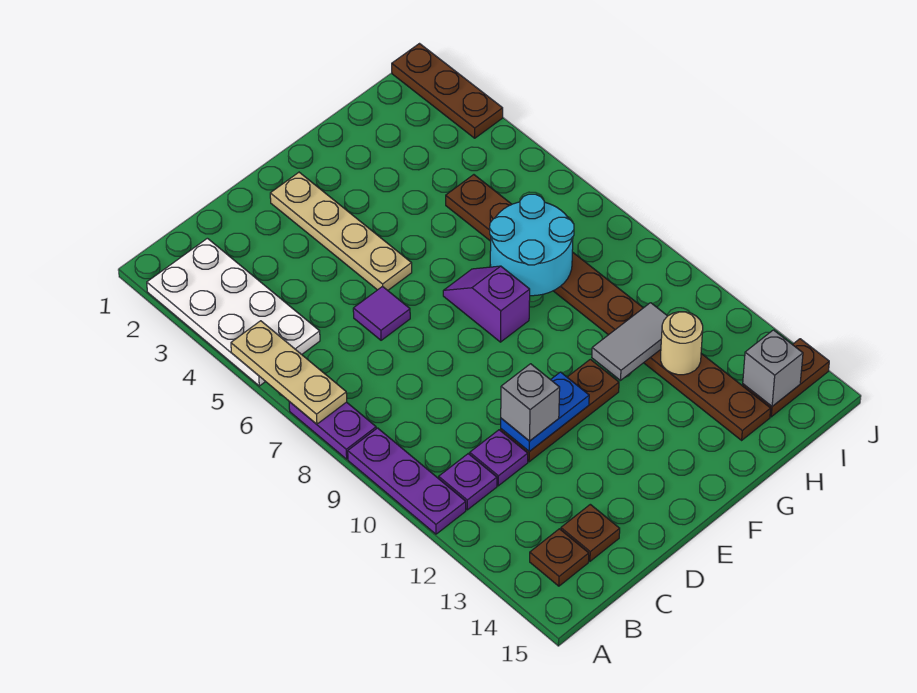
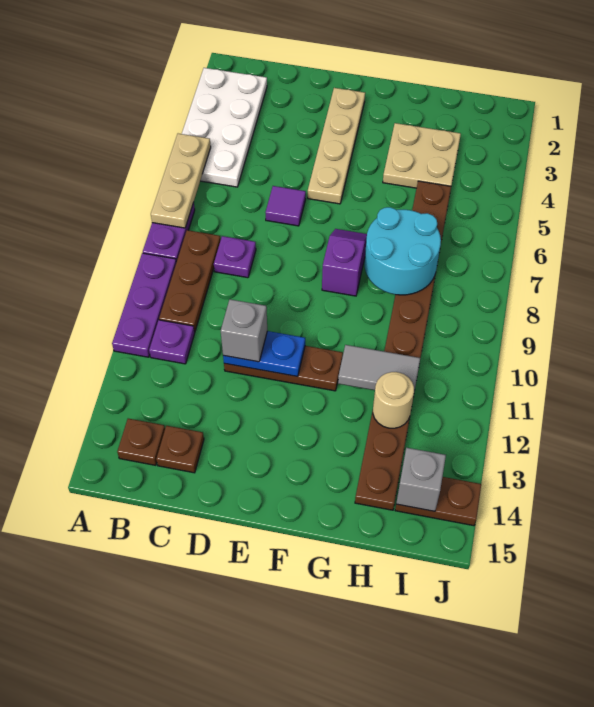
purple 1x1 plate [470,430,528,486] -> purple 1x1 plate moved to [214,236,256,278]
none -> tan 2x2 plate [383,123,461,188]
brown 1x3 plate [392,44,503,138] -> brown 1x3 plate moved to [159,230,221,332]

